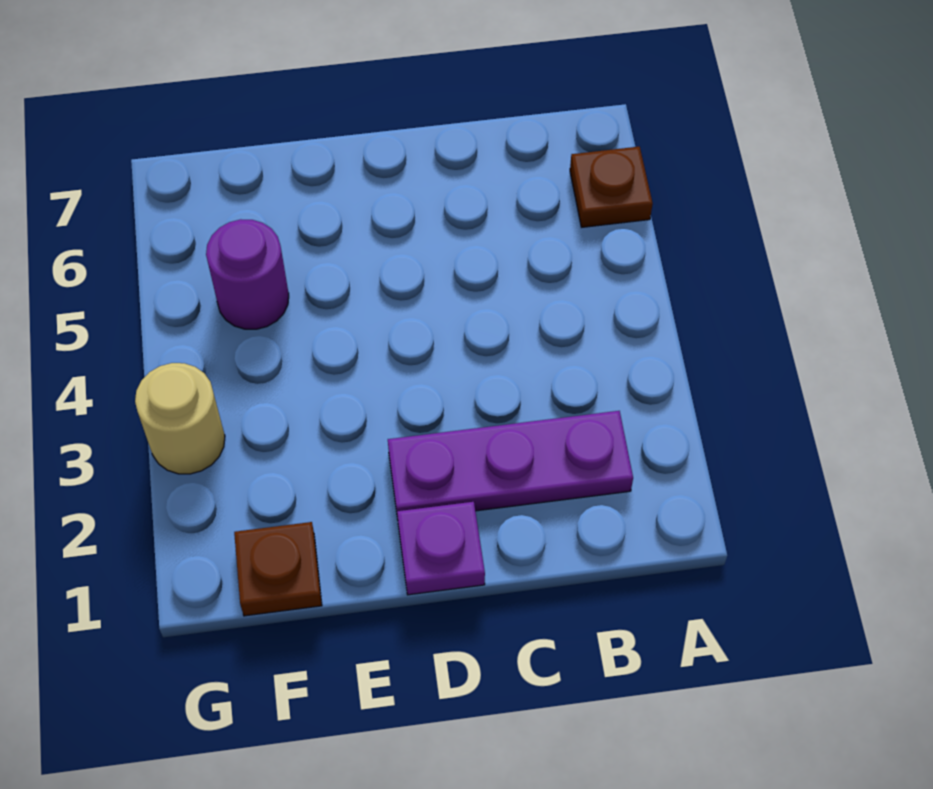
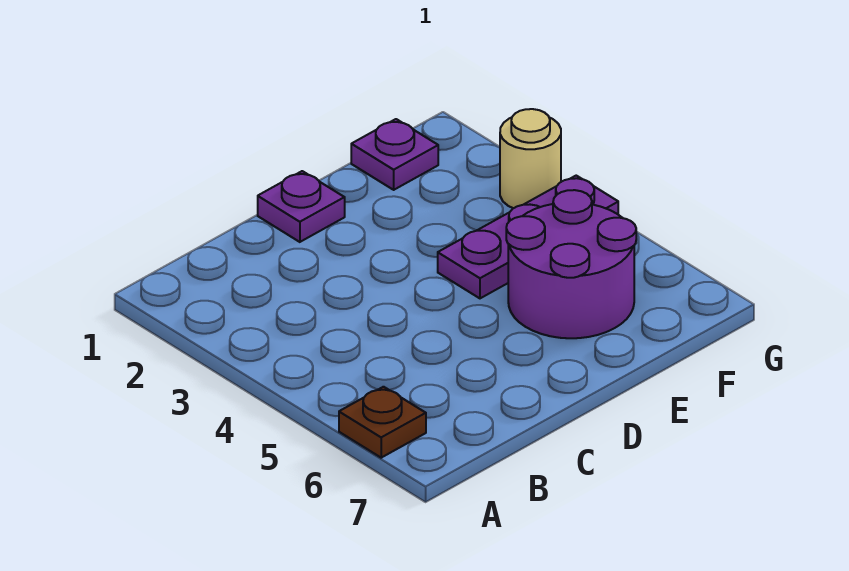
purple 1x3 plate [388,411,633,518] -> purple 1x3 plate moved to [438,176,618,298]
brown 1x1 plate [234,522,322,616] -> purple 1x1 plate [351,119,438,190]
purple 1x1 round brick [206,219,289,329] -> purple 2x2 round brick [506,190,636,338]

